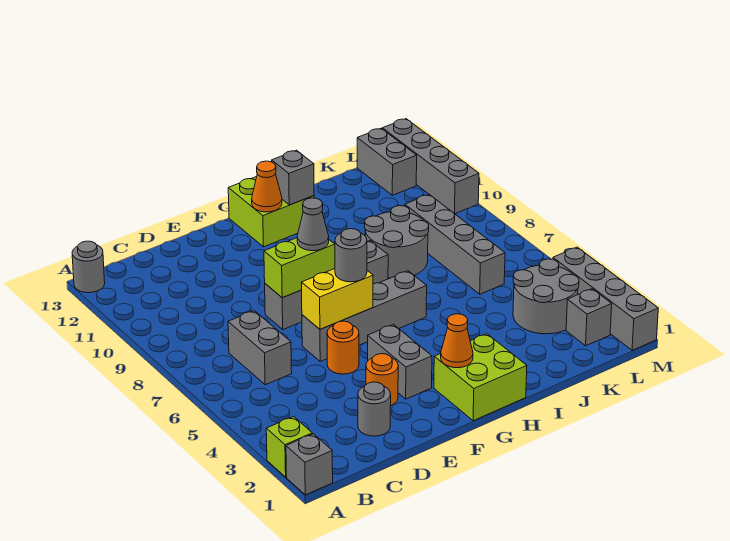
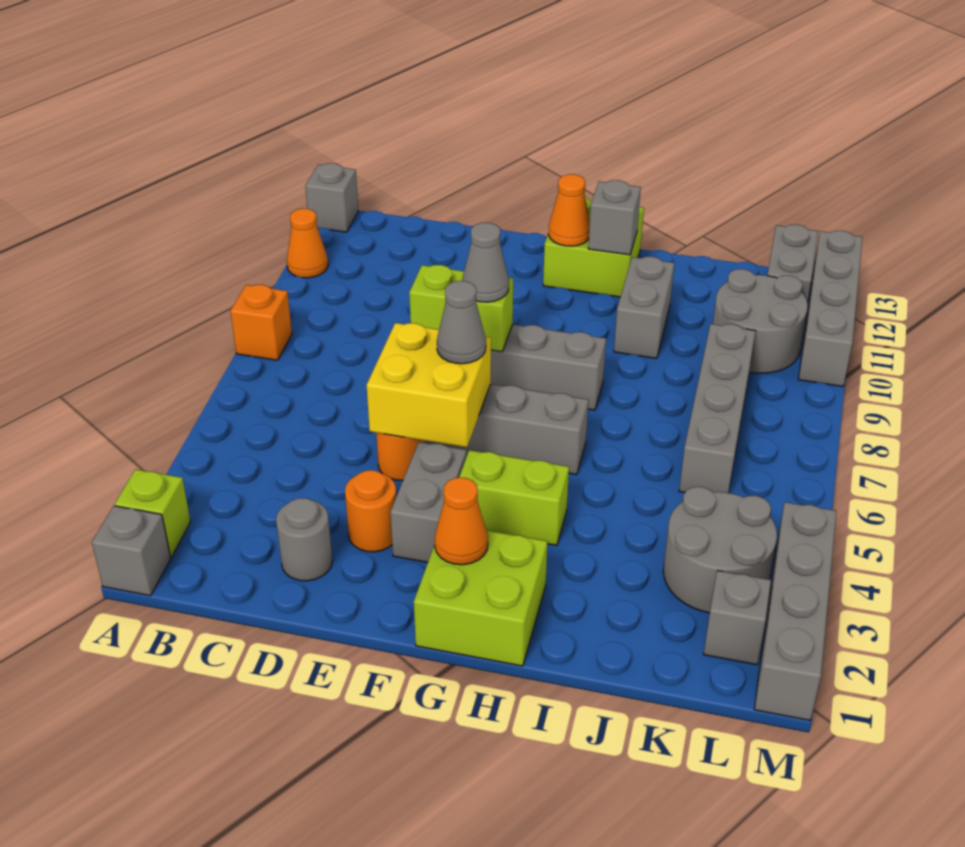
none -> orange 1x1 brick [230,285,292,360]
none -> orange 1x1 cone [287,209,328,278]
grey 1x1 round brick [72,241,105,293] -> grey 1x1 brick [305,163,358,232]
grey 1x2 brick [228,311,292,385] -> grey 1x2 brick moved to [614,257,674,359]
yellow 1x2 brick [301,269,373,329] -> yellow 2x2 brick [367,323,491,448]
grey 1x1 round brick [335,229,367,282] -> grey 1x1 cone [437,281,486,364]
none -> lime 1x2 brick [459,450,569,545]
grey 2x2 round brick [365,206,429,278] -> grey 2x2 round brick moved to [713,269,808,373]

